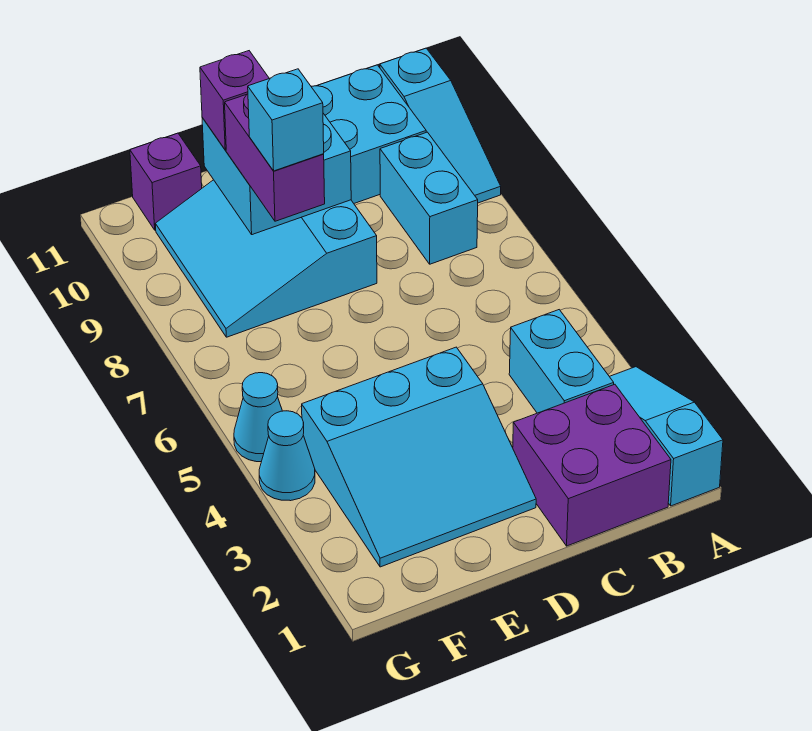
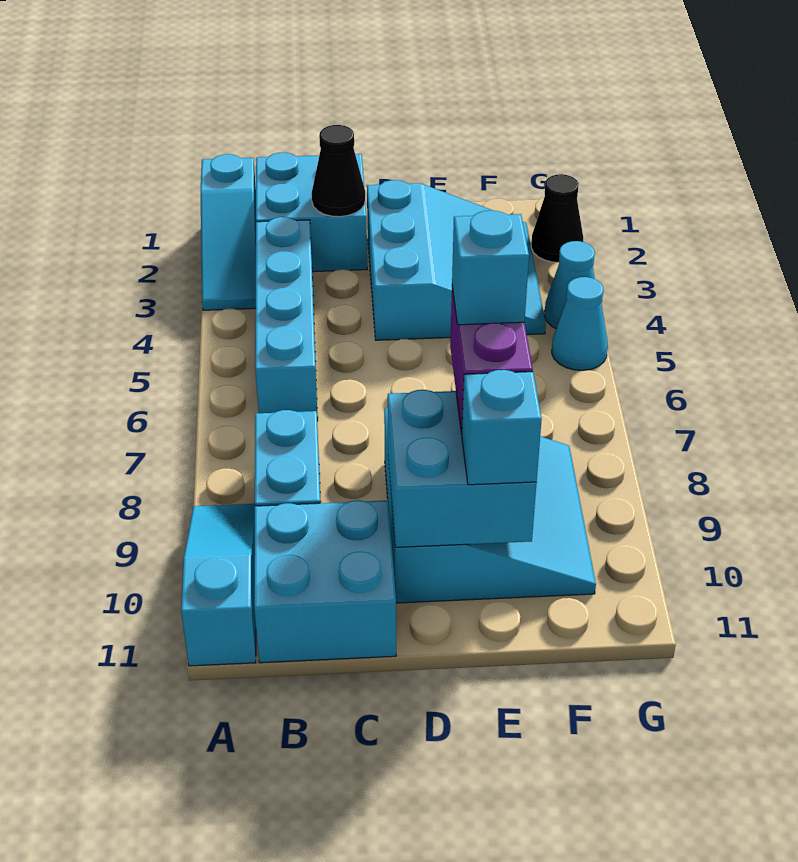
purple 2x2 brick [513,384,671,546] -> cyan 2x2 brick [256,152,367,272]
cyan 1x2 brick [509,310,614,413] -> cyan 1x4 brick [255,217,318,421]
none -> black 1x1 cone [312,125,365,217]
cyan 3x3 slope [302,347,536,567] -> cyan 3x3 slope turned to [367,180,546,340]
purple 1x1 brick [200,51,269,150] -> cyan 1x1 brick [462,370,542,485]
purple 1x1 brick [130,133,202,230] -> none
none -> black 1x1 cone [531,174,583,262]

